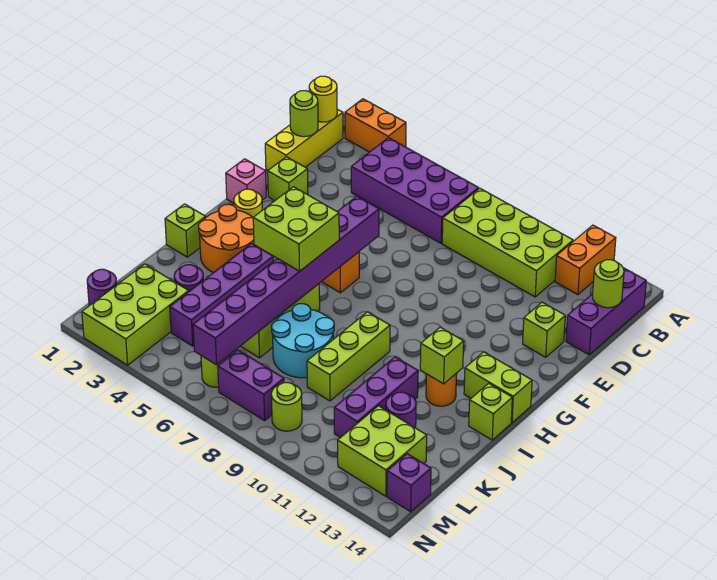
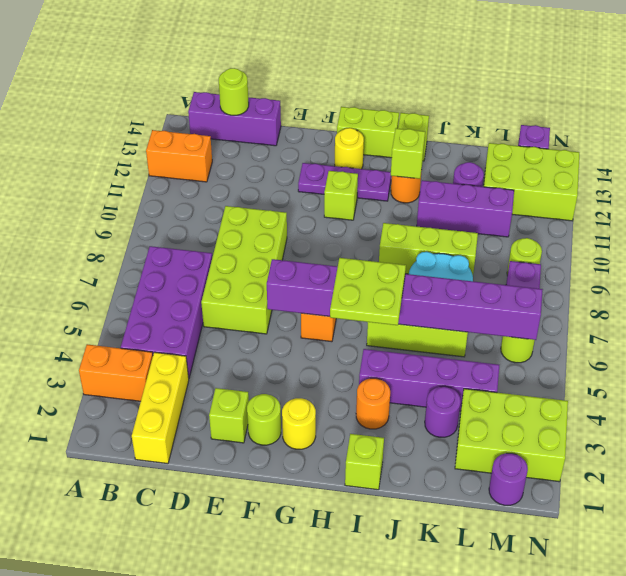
orange 1x2 brick [345,99,406,152] -> orange 1x2 brick turned to [79,344,153,401]
yellow 1x3 brick [265,109,343,171] -> yellow 1x3 brick turned to [132,352,189,464]
yellow 1x1 round brick [309,76,337,122] -> yellow 1x1 round brick moved to [335,128,364,169]
lime 2x4 brick [442,188,573,297] -> lime 2x4 brick moved to [201,206,287,334]
lime 1x1 round brick [290,91,318,137] -> lime 1x1 round brick moved to [247,394,281,445]
lime 1x1 brick [523,302,565,357] -> lime 1x1 brick moved to [324,171,358,220]
pink 1x1 brick [226,159,266,203] -> none
none -> purple 1x3 plate [298,163,391,201]
orange 2x2 round brick [199,204,259,273] -> orange 1x1 round brick [356,378,390,429]
lime 2x2 brick [253,187,339,271] -> lime 2x2 plate [330,258,406,325]
lime 1x2 brick [464,352,532,423] -> lime 1x2 brick turned to [337,107,399,158]
lime 2x2 brick [338,406,427,496] -> lime 2x3 brick [484,143,579,221]

